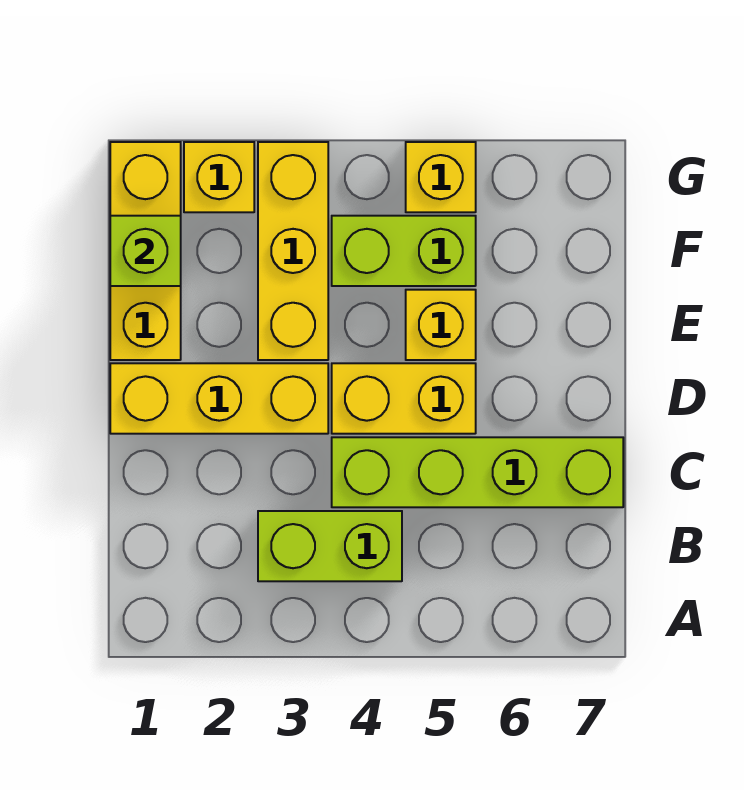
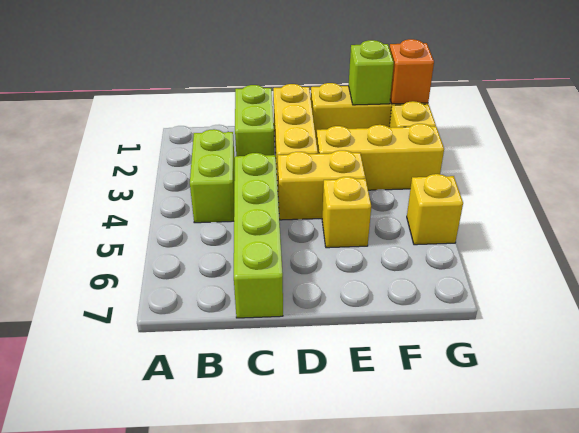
yellow 1x2 brick [332,363,476,434] -> yellow 1x2 brick turned to [277,150,366,220]
lime 1x2 brick [332,216,476,286] -> lime 1x2 brick moved to [235,85,274,156]
none -> orange 1x1 brick [389,39,434,104]

